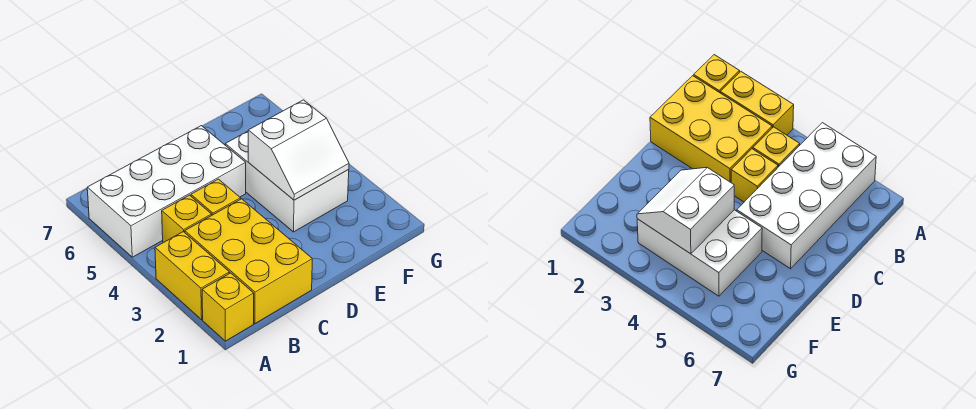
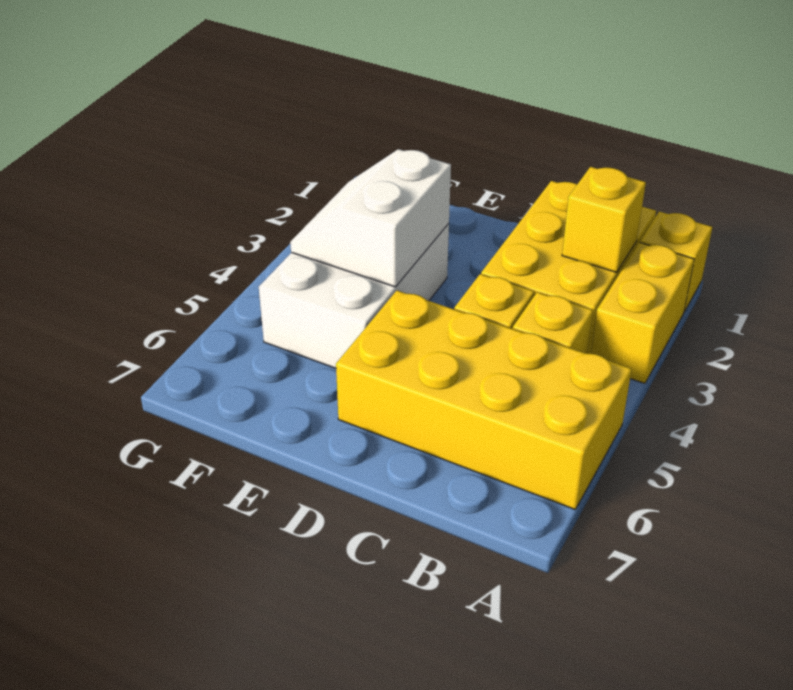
white 2x4 brick [87,126,246,257] -> yellow 2x4 brick [336,290,632,509]
none -> yellow 1x1 brick [562,167,646,272]
white 2x2 slope [248,100,349,200] -> white 2x2 slope turned to [290,149,451,287]

